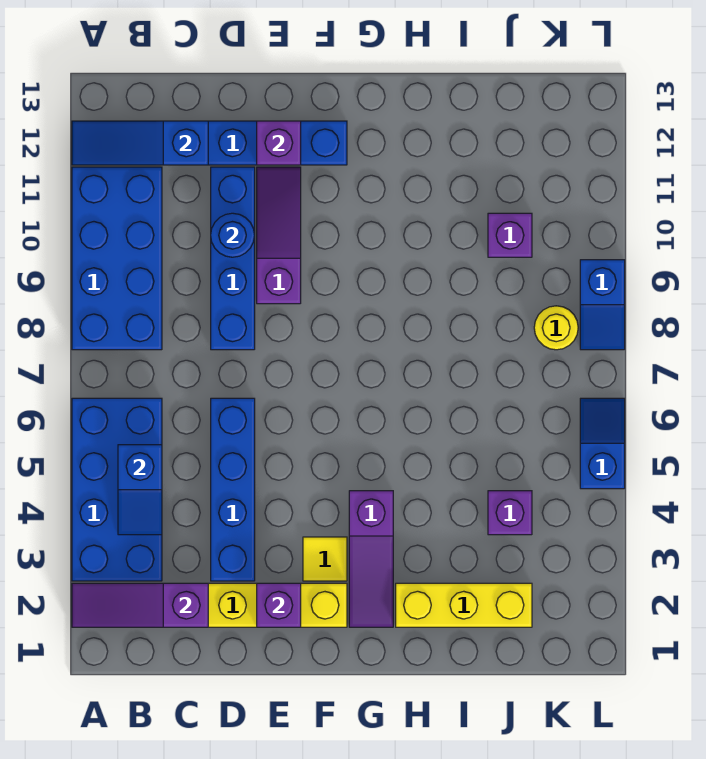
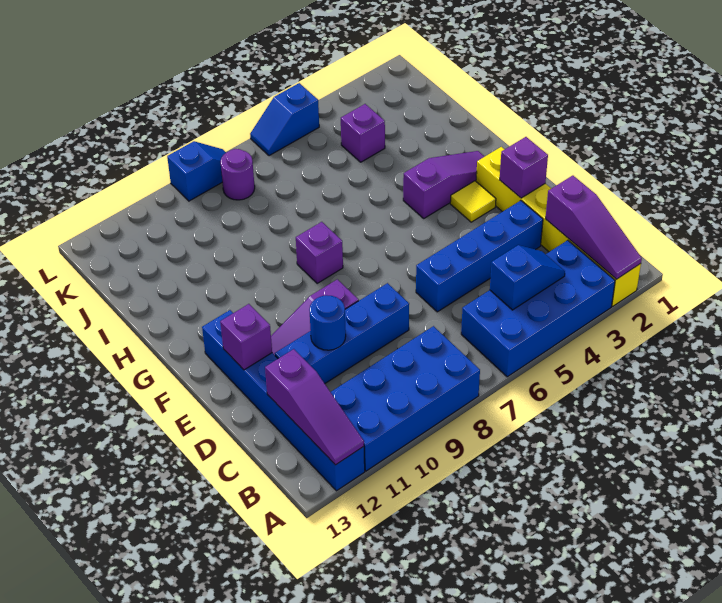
blue 1x3 slope [72,121,208,165] -> purple 1x3 slope [265,349,364,465]
yellow 1x3 brick [396,583,532,627] -> none
purple 1x1 brick [488,213,532,257] -> purple 1x1 brick moved to [296,222,343,283]
yellow 1x1 round brick [534,306,578,350] -> purple 1x1 round brick [220,149,255,200]

